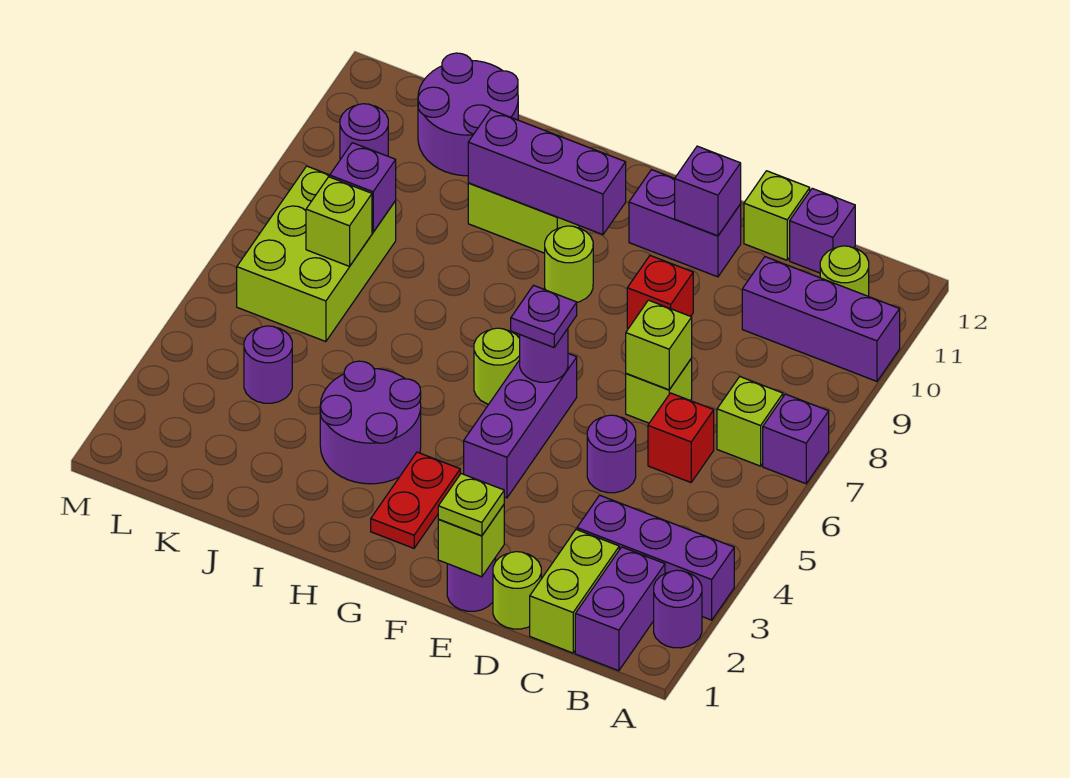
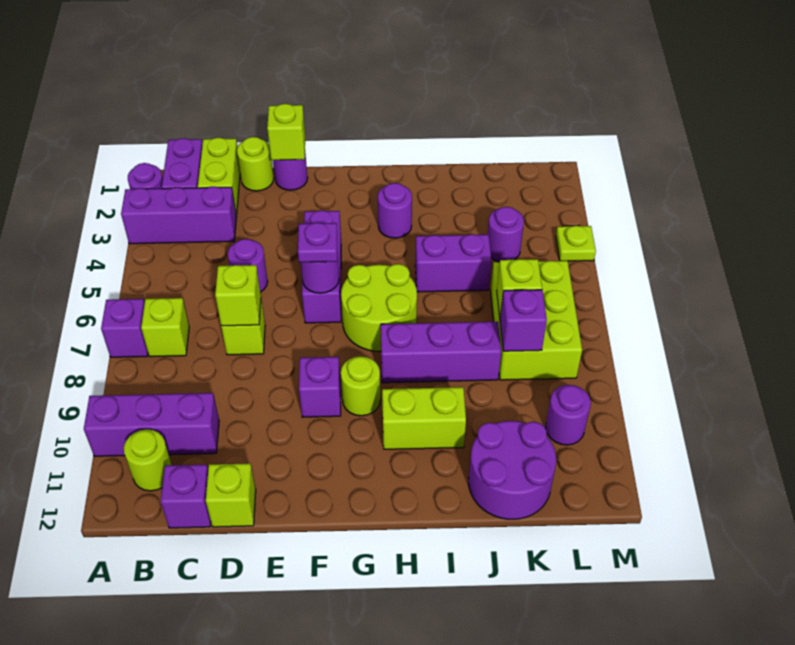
red 1x1 brick [648,393,714,482] -> none
lime 1x1 plate [438,474,504,536] -> lime 1x1 plate moved to [556,226,596,261]
red 1x1 brick [627,255,693,329] -> none
purple 1x2 brick [629,170,741,277] -> purple 1x2 brick moved to [415,234,492,292]
purple 1x1 brick [675,146,741,236] -> purple 1x1 brick moved to [299,357,341,417]
red 1x2 plate [371,452,460,548] -> none
lime 1x1 round brick [474,328,520,404] -> lime 2x2 round brick [341,264,417,351]
purple 1x3 brick [468,110,626,235] -> purple 1x3 brick moved to [381,322,501,383]
purple 2x2 round brick [320,361,421,484] -> purple 1x1 round brick [378,183,412,238]

